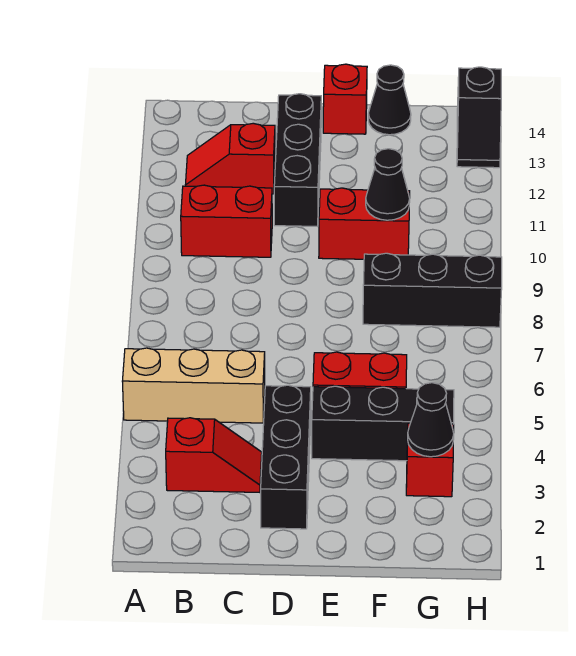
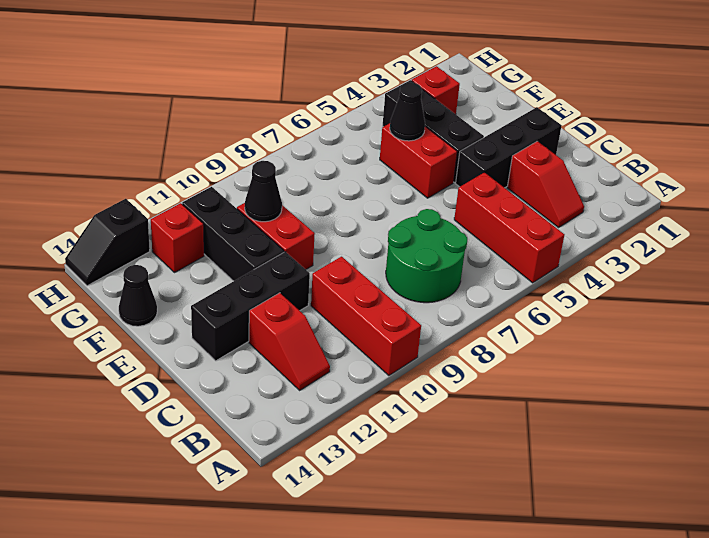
tan 1x3 brick [122,348,265,423] -> red 1x3 brick [454,172,564,283]
red 1x2 slope [166,418,262,492] -> red 1x2 slope turned to [507,141,584,227]
none -> green 2x2 round brick [386,209,467,303]
red 1x2 brick [181,185,272,257] -> red 1x3 brick [311,257,421,376]
red 1x1 brick [323,64,367,134] -> red 1x1 brick moved to [151,203,204,272]
black 1x3 brick [363,253,502,327] -> black 1x3 brick moved to [182,187,284,281]
black 1x1 cone [408,383,454,457] -> black 1x1 cone moved to [390,82,425,141]
black 1x2 slope [457,67,501,168] -> black 1x2 slope turned to [65,199,150,286]

